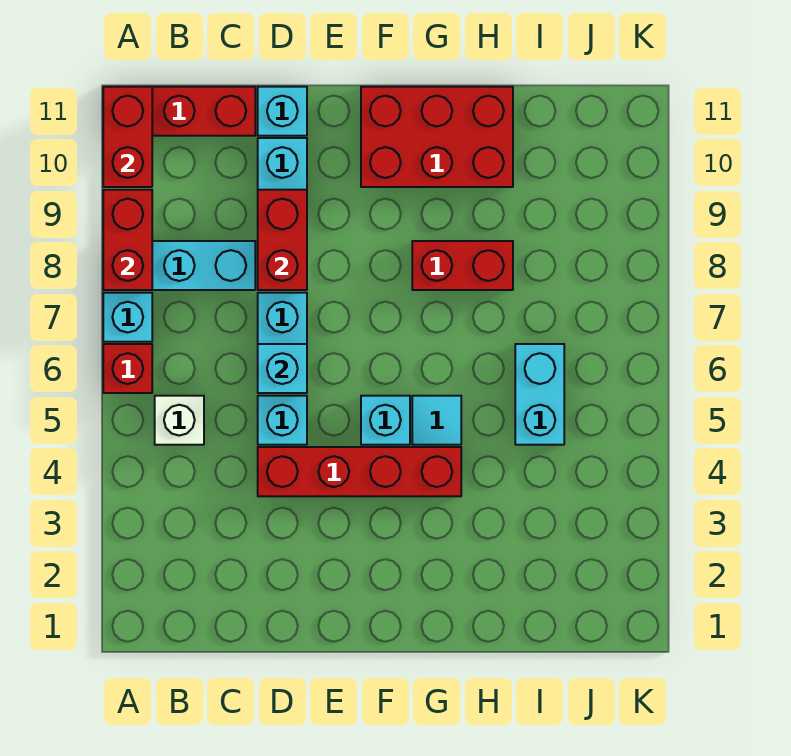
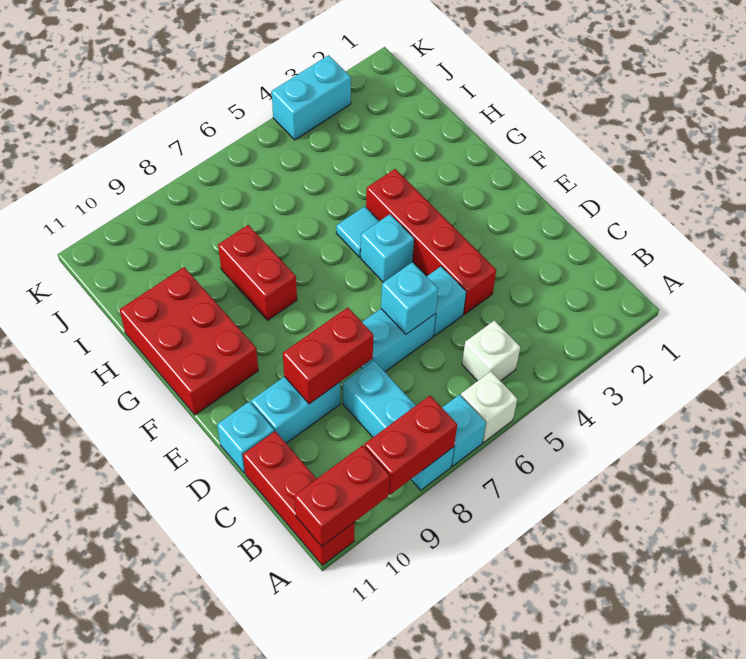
red 1x1 brick [103,344,152,393] -> white 1x1 brick [461,371,517,442]
cyan 1x2 brick [515,344,564,445] -> cyan 1x2 brick moved to [271,55,351,140]

